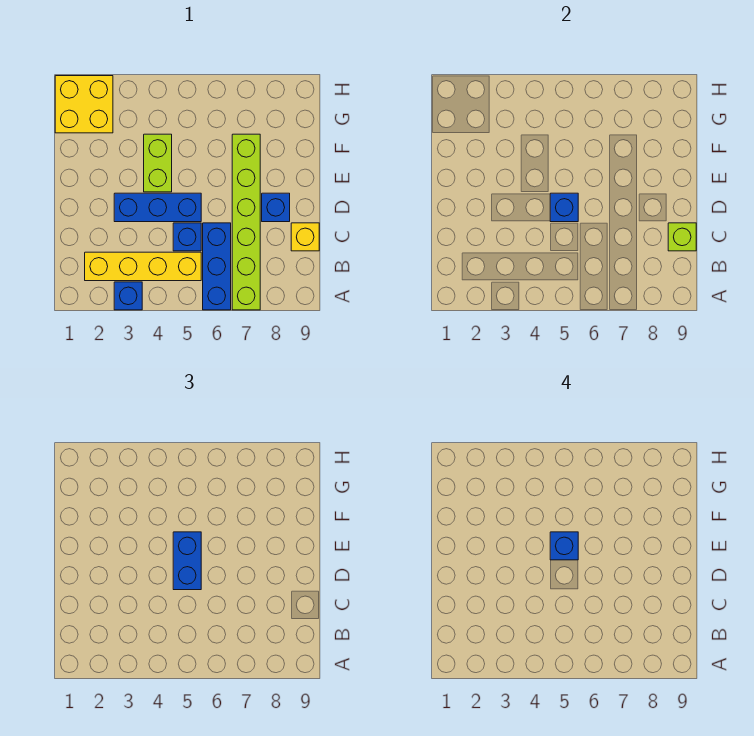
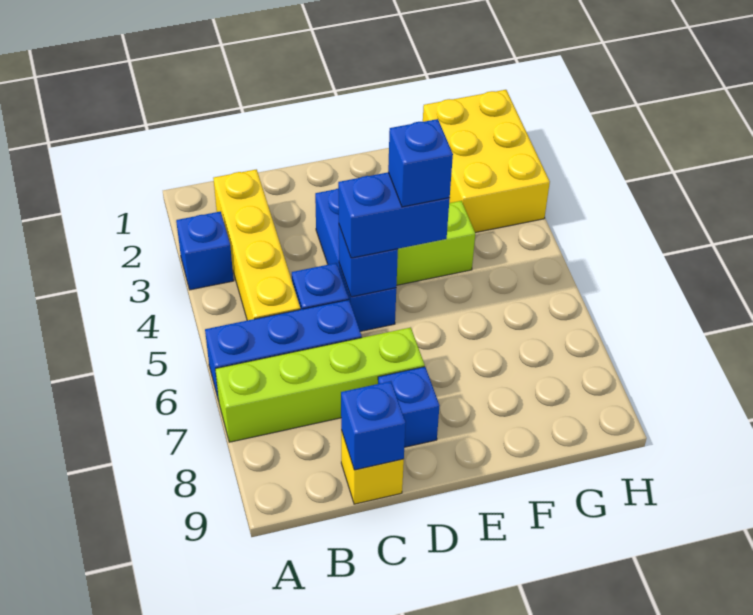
lime 1x6 brick [232,134,260,310] -> lime 1x4 brick [215,327,425,442]
lime 1x1 brick [668,223,696,251] -> blue 1x1 brick [341,381,406,470]
yellow 2x2 brick [55,76,113,133] -> yellow 2x3 brick [423,90,550,233]

